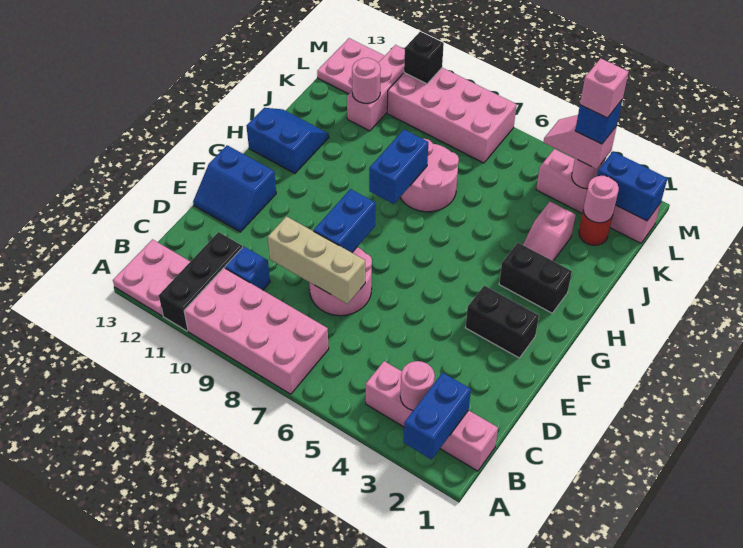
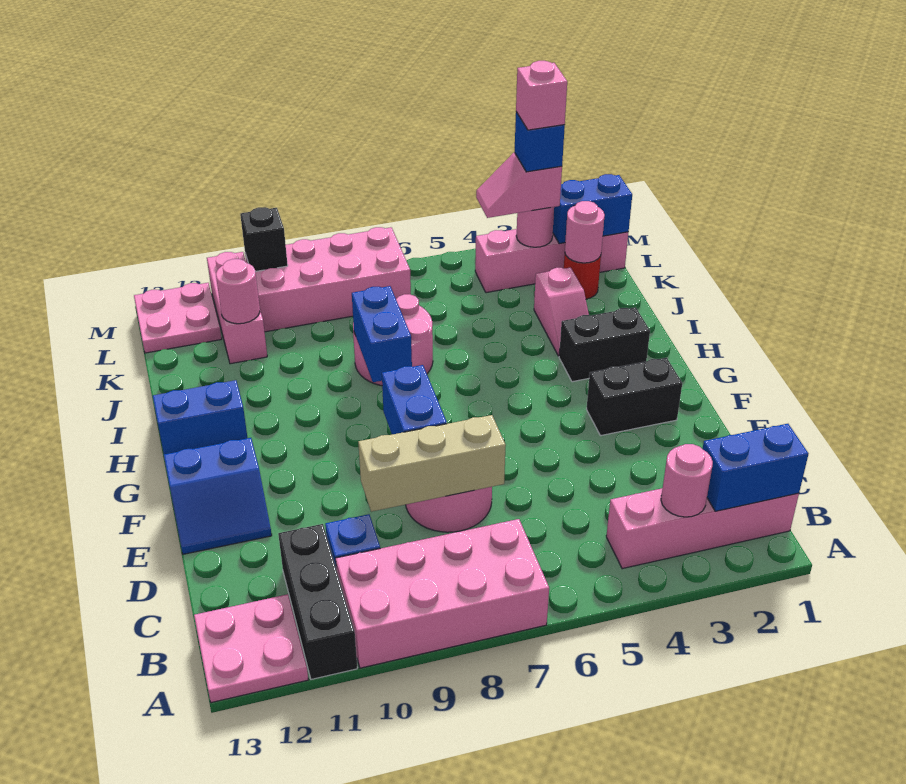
blue 1x2 brick [404,373,471,459] -> blue 1x2 brick turned to [703,424,808,511]

